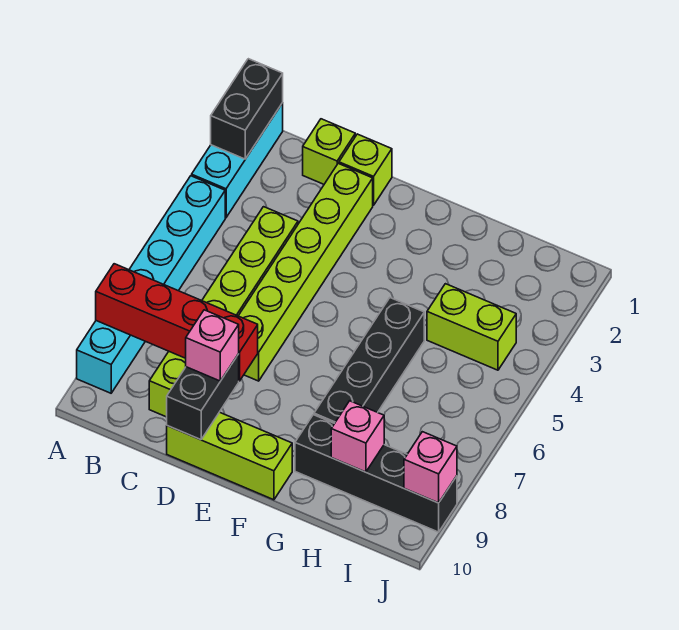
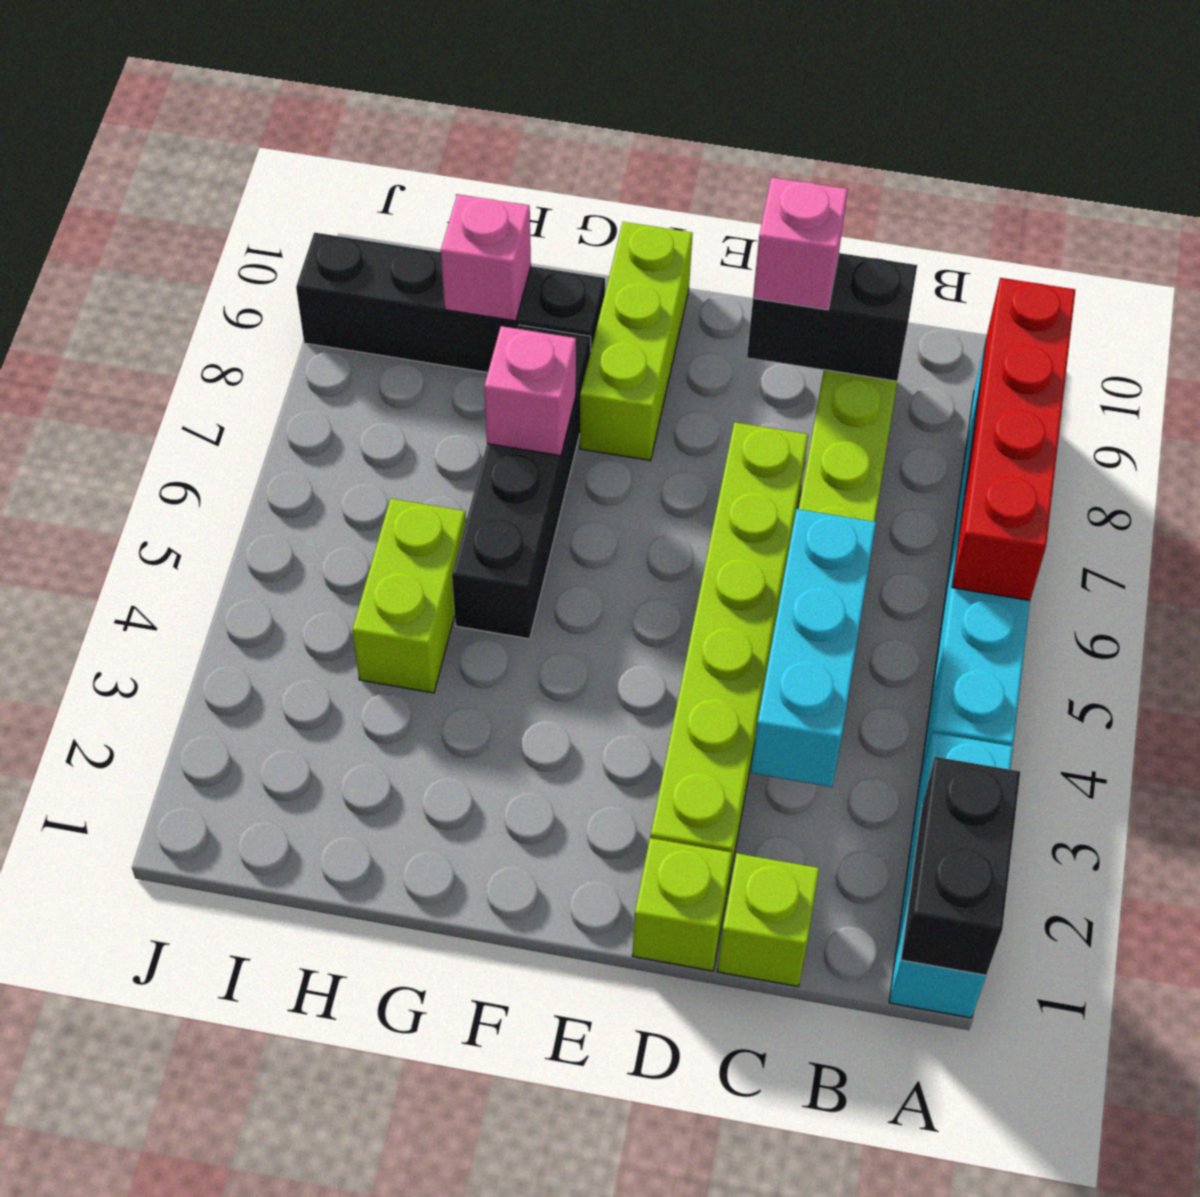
red 1x4 brick [96,264,258,381] -> red 1x4 brick turned to [952,278,1075,601]
none -> cyan 1x3 brick [751,509,876,787]
black 1x2 brick [167,354,239,440] -> black 1x2 brick turned to [747,253,917,381]
lime 1x3 brick [167,412,292,500] -> lime 1x3 brick turned to [580,222,693,461]
lime 1x2 brick [427,284,516,370] -> lime 1x2 brick turned to [352,499,466,693]
pink 1x1 brick [404,432,457,503] -> pink 1x1 brick moved to [484,326,576,456]

